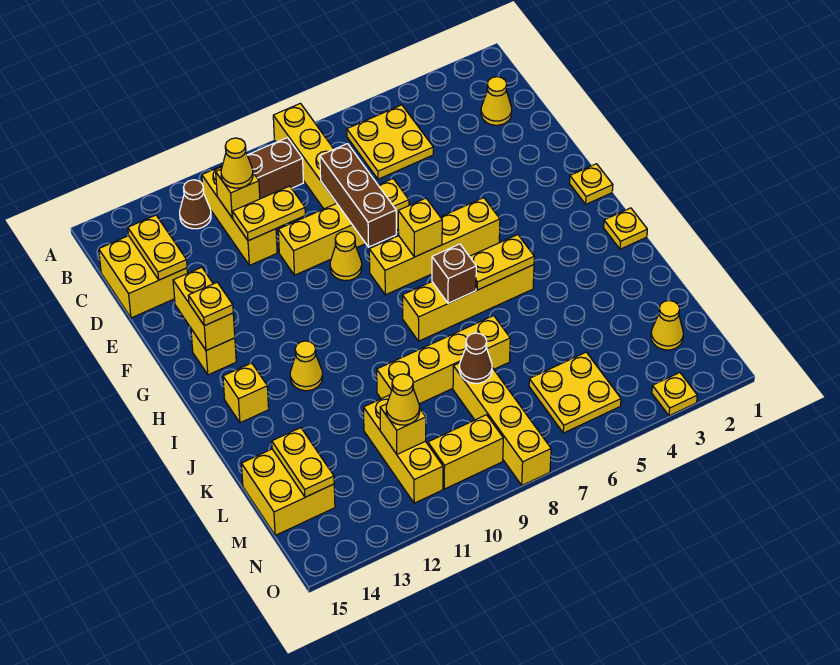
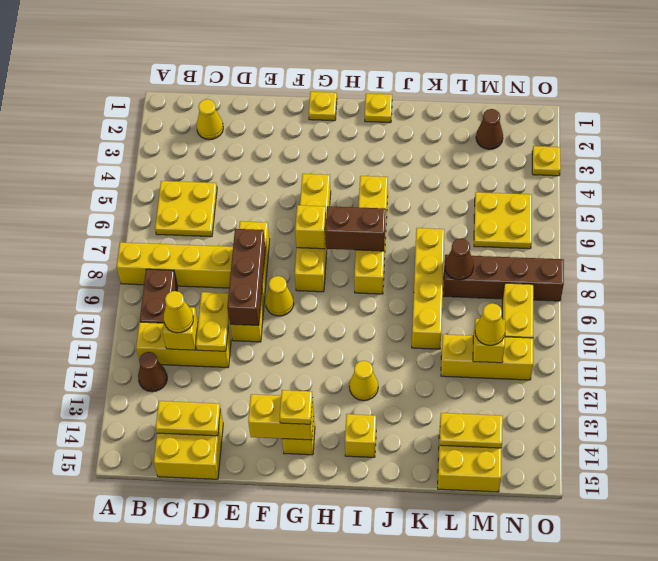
brown 1x3 brick [320,144,396,247] -> brown 1x3 brick turned to [227,229,266,325]
yellow 1x2 plate [469,235,534,290] -> none
brown 1x1 brick [432,244,476,303] -> brown 1x2 brick [325,206,386,251]
yellow 1x4 brick [453,363,551,485] -> brown 1x4 brick [443,255,564,301]
yellow 1x1 cone [651,300,683,350] -> brown 1x1 cone [476,109,503,149]

